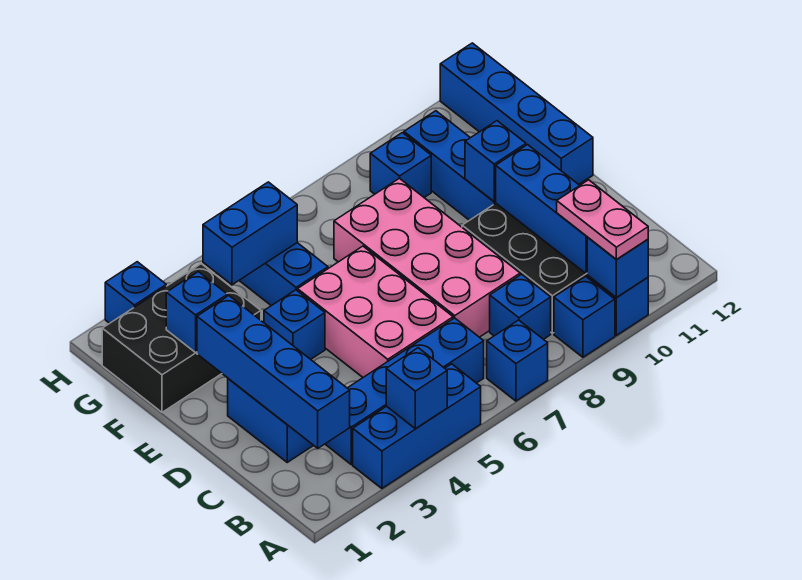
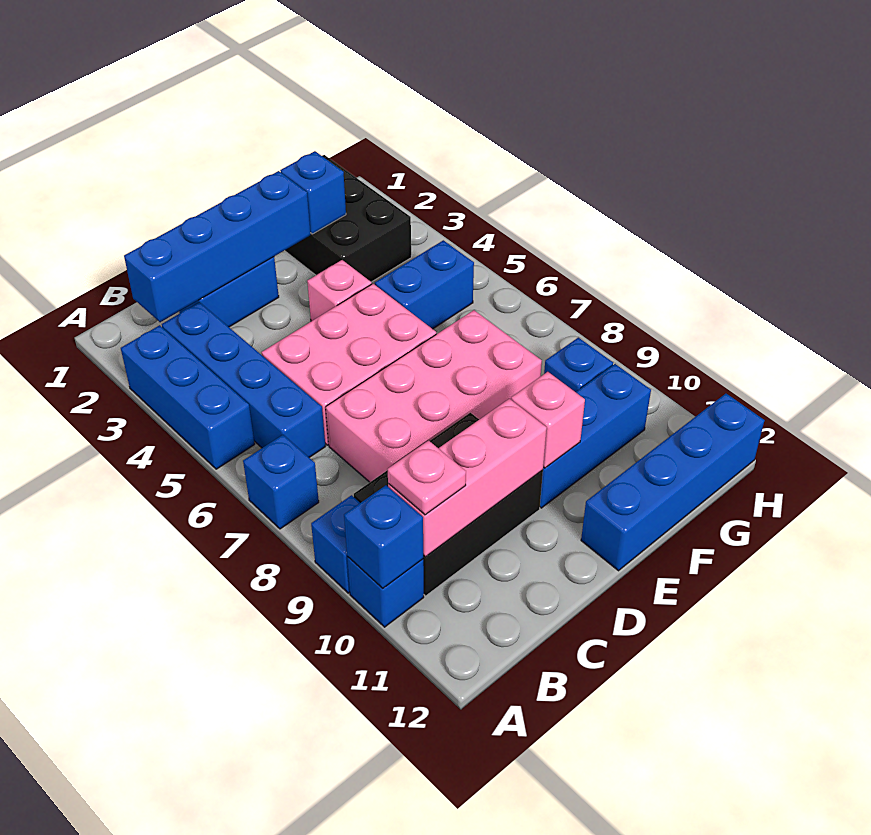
blue 1x1 brick [386,348,447,429] -> none
pink 1x2 plate [557,180,648,260] -> pink 1x1 plate [388,441,466,515]
blue 1x1 brick [490,274,551,339] -> none
blue 1x3 brick [496,145,587,273] -> pink 1x3 brick [388,399,547,557]
blue 1x1 brick [264,290,325,359] -> pink 1x1 brick [307,260,372,321]
blue 1x1 brick [465,121,526,202] -> pink 1x1 brick [511,372,585,468]
blue 1x2 brick [203,182,297,285] -> none
blue 1x1 brick [105,262,166,323] -> none

